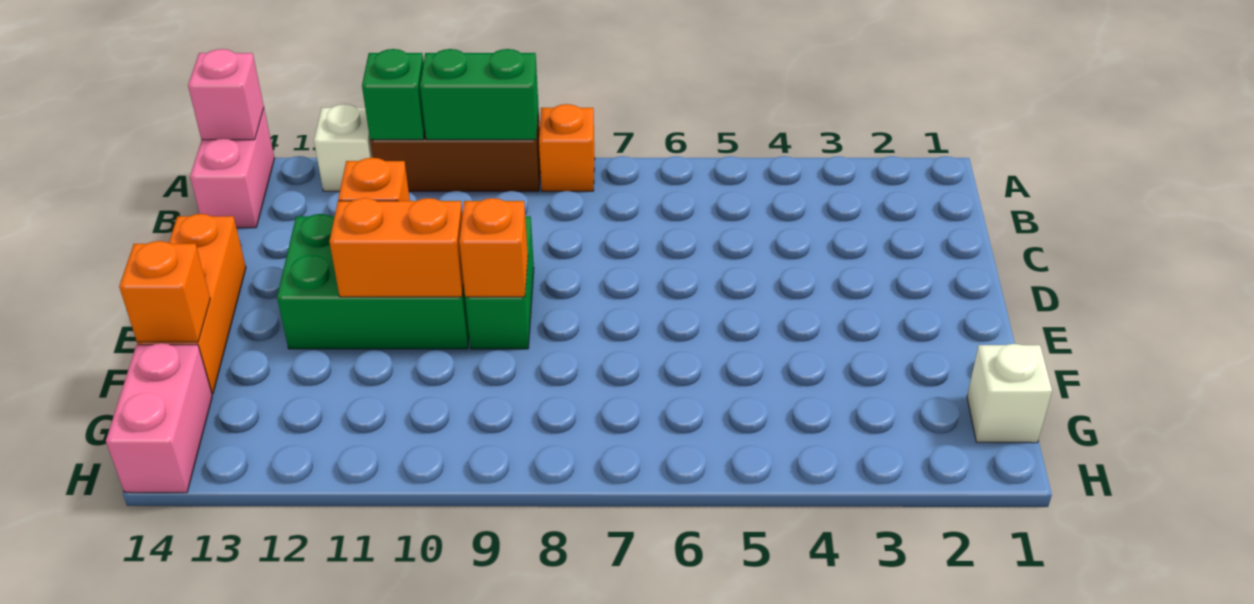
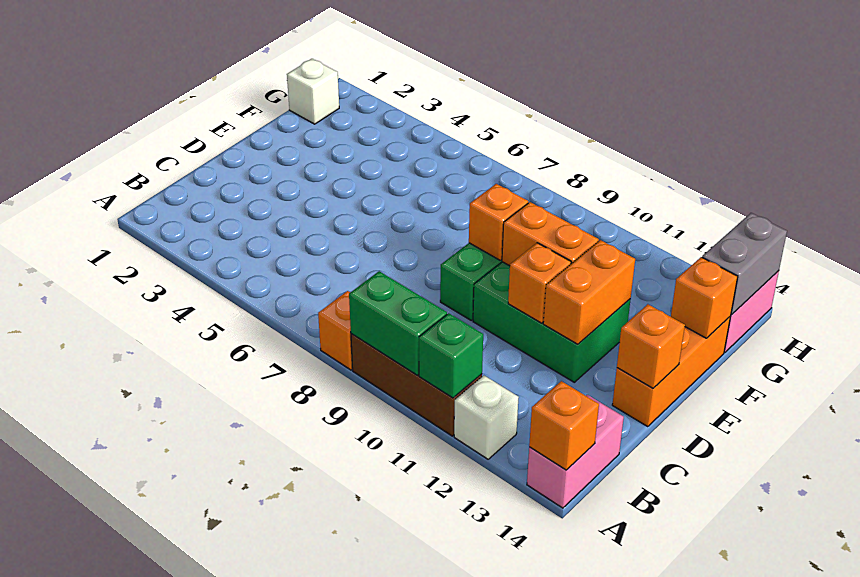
pink 1x1 brick [188,49,264,140] -> orange 1x1 brick [529,381,599,470]
none -> orange 1x2 brick [543,240,635,344]
none -> orange 1x1 brick [617,304,685,388]
none -> grey 1x2 brick [702,213,787,314]

